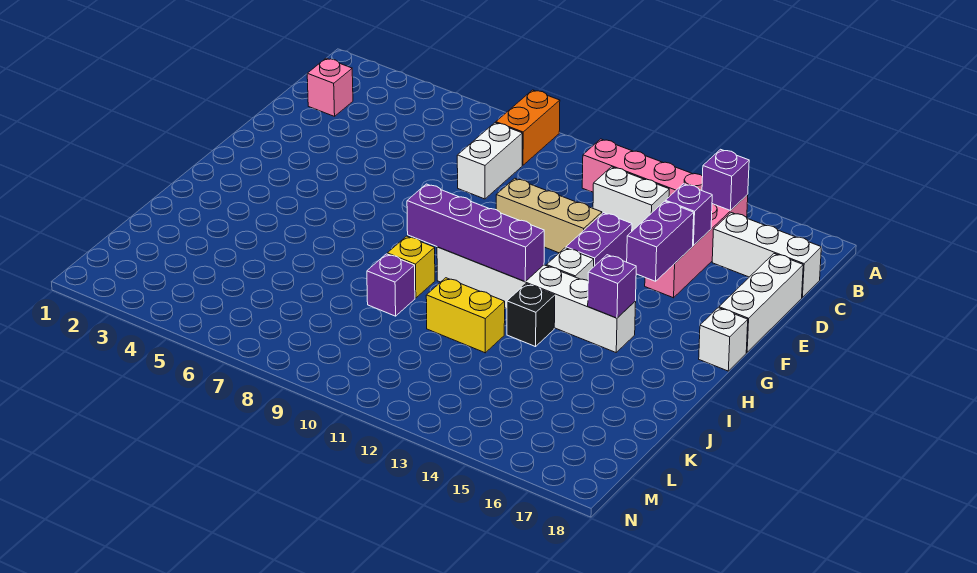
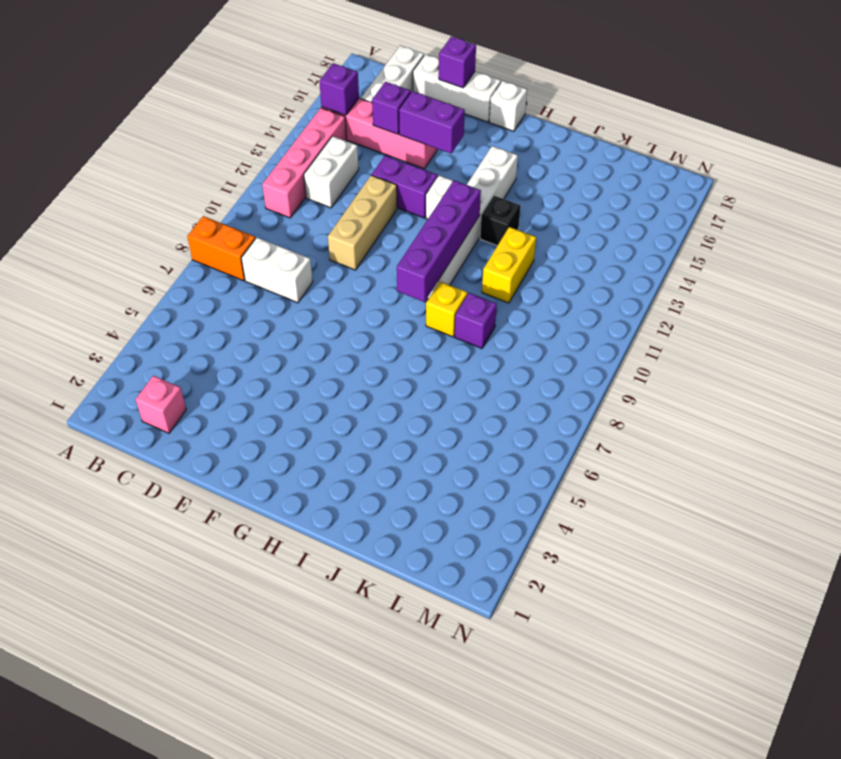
purple 1x1 brick [588,255,636,318] -> purple 1x1 brick moved to [439,36,476,88]

